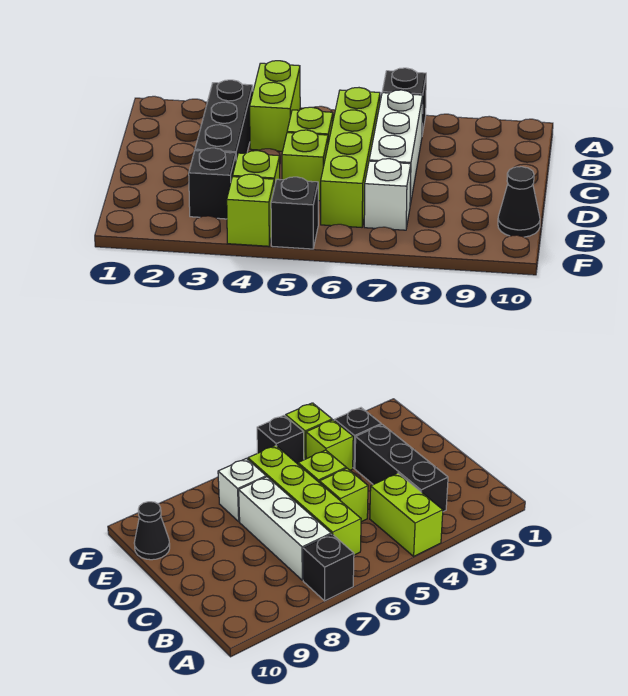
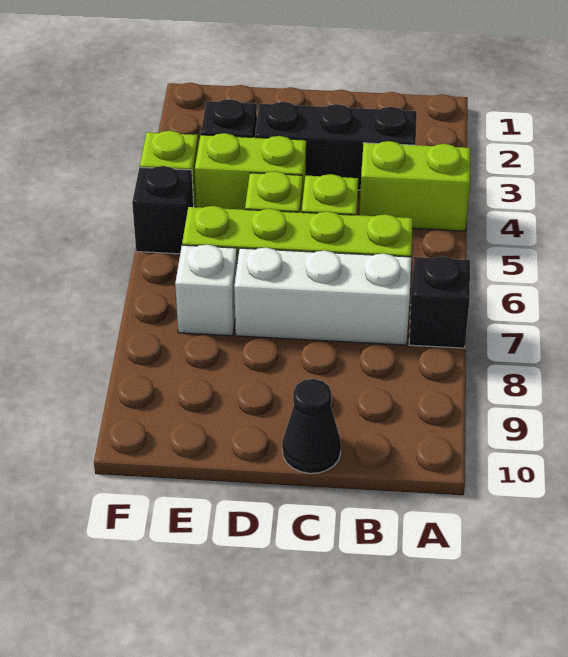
lime 1x1 brick [233,151,280,187] -> lime 1x2 brick [195,133,306,210]
black 1x1 cone [498,167,540,237] -> black 1x1 cone moved to [282,379,341,473]

